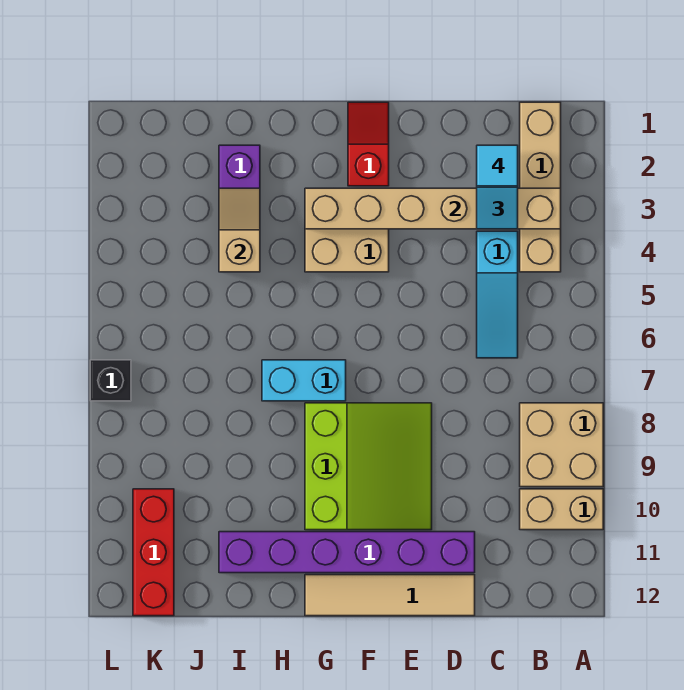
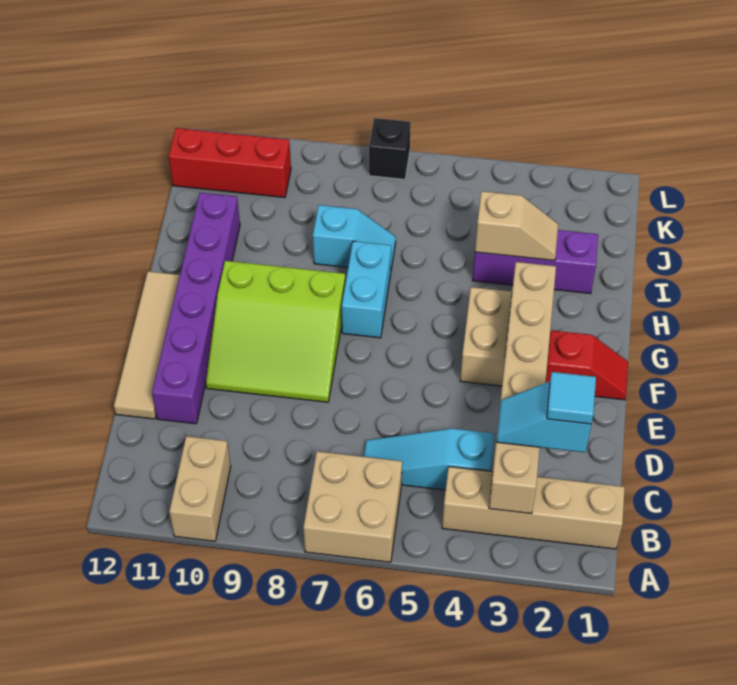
tan 2x2 brick [520,403,603,487] -> tan 2x2 brick moved to [303,451,402,562]
none -> cyan 1x2 slope [313,205,396,269]

